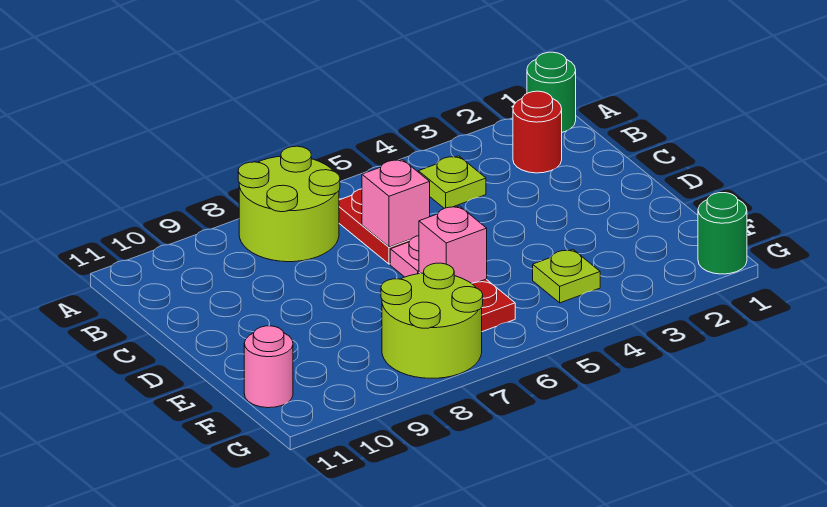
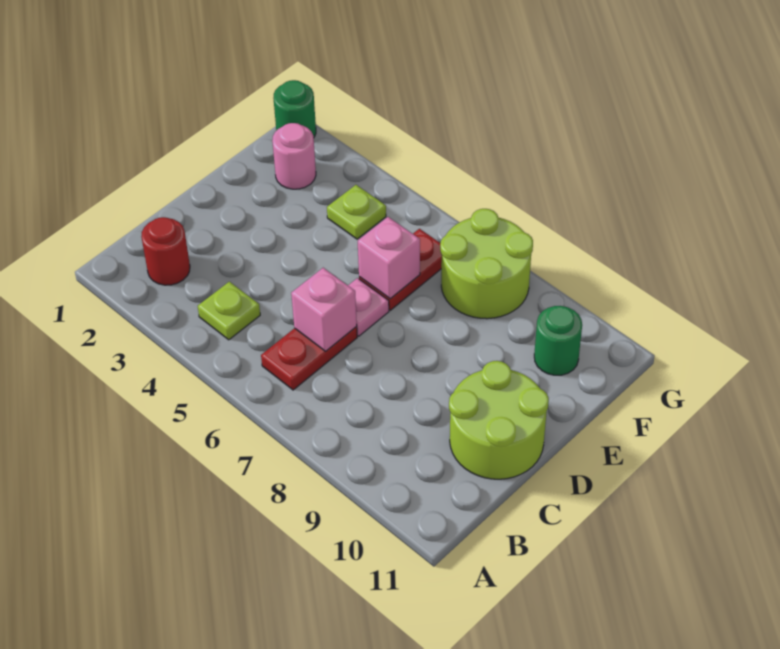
green 1x1 round brick [527,52,576,132] -> green 1x1 round brick moved to [534,306,582,375]
lime 2x2 round brick [238,146,340,262] -> lime 2x2 round brick moved to [449,361,549,479]
pink 1x1 round brick [244,326,293,408] -> pink 1x1 round brick moved to [272,123,316,189]

